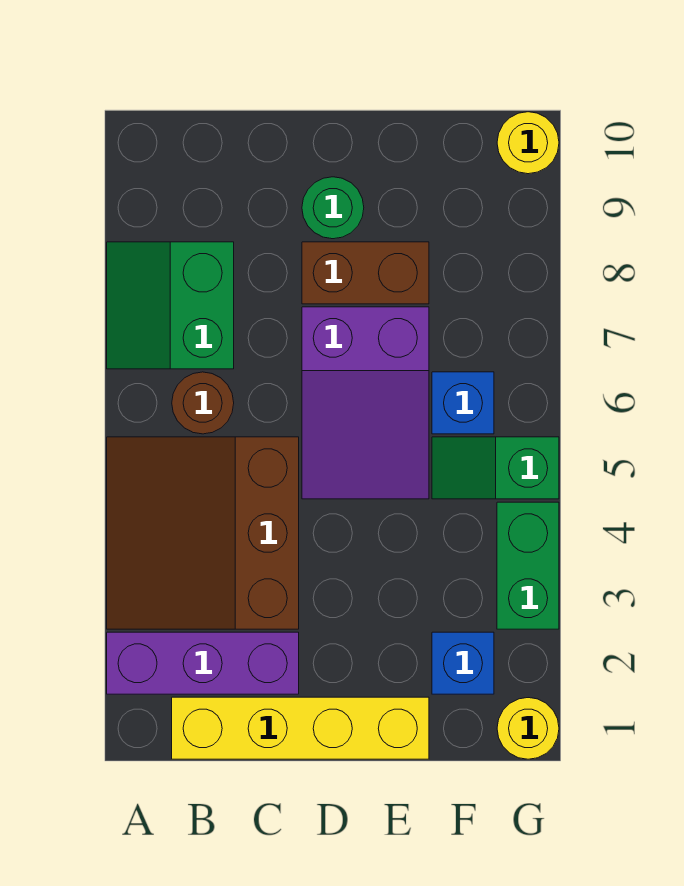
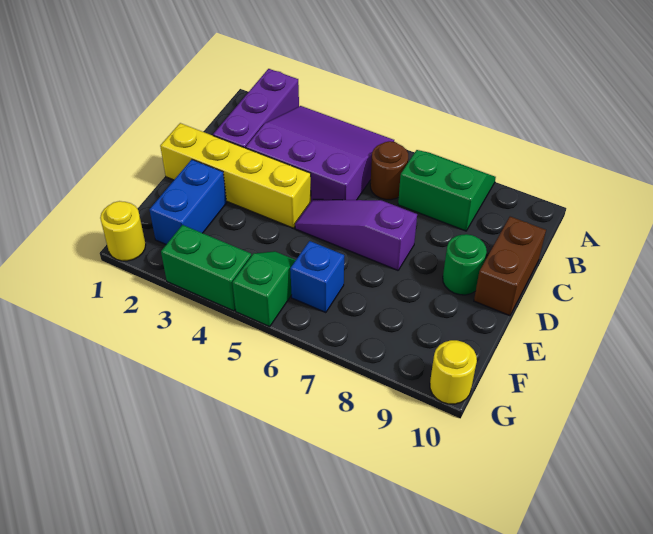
brown 3x3 slope [107,437,299,629] -> purple 3x3 slope [246,106,394,201]
yellow 1x4 brick [172,697,429,759] -> yellow 1x4 brick turned to [160,123,311,228]
purple 2x3 slope [302,307,429,499] -> purple 1x3 slope [295,199,417,270]
brown 1x2 brick [302,242,429,304] -> brown 1x2 brick moved to [474,217,546,316]
blue 1x1 brick [432,632,494,694] -> blue 1x2 brick [149,160,227,244]

